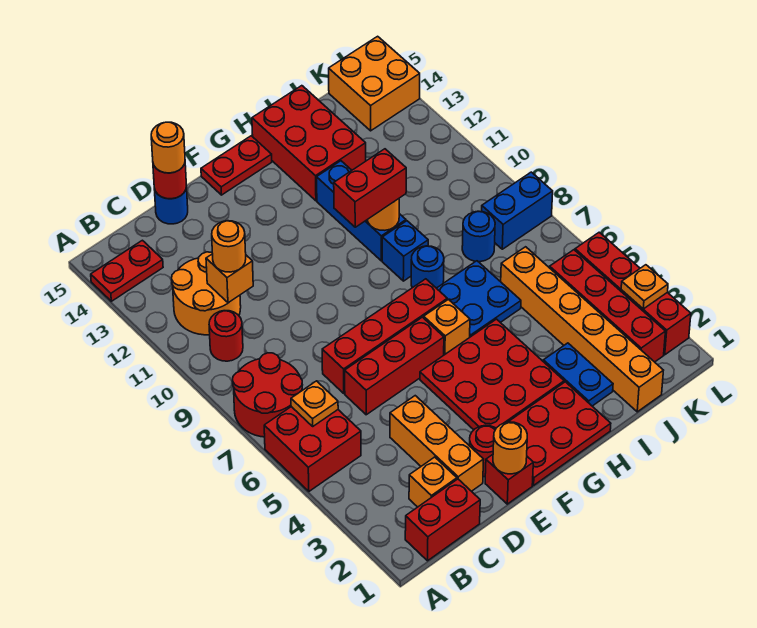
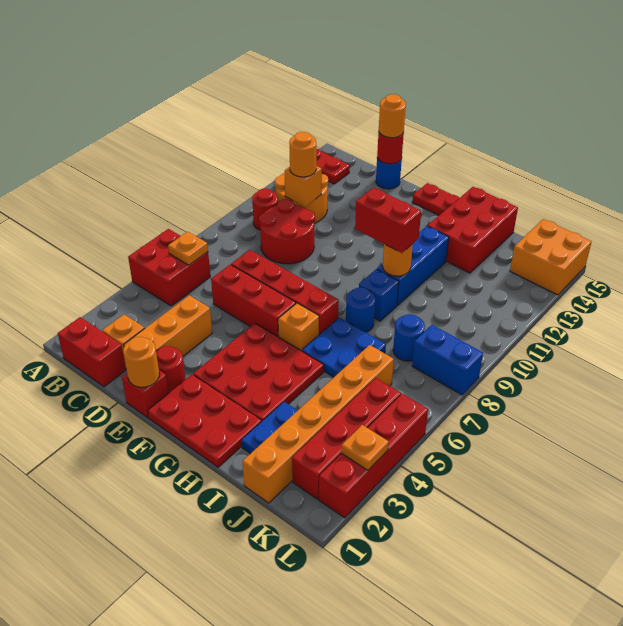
red 2x2 round brick [233,353,302,437] -> red 2x2 round brick moved to [259,199,315,264]

